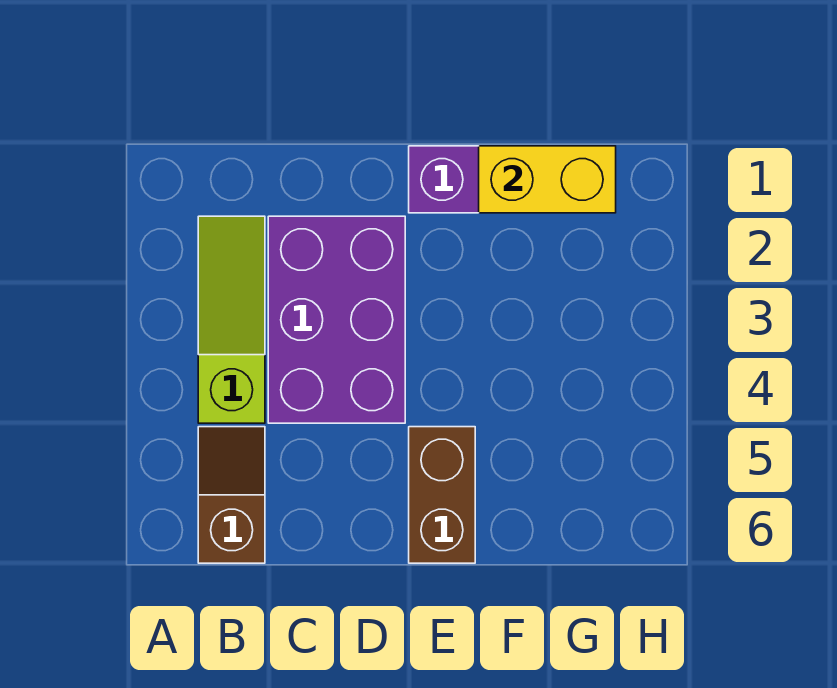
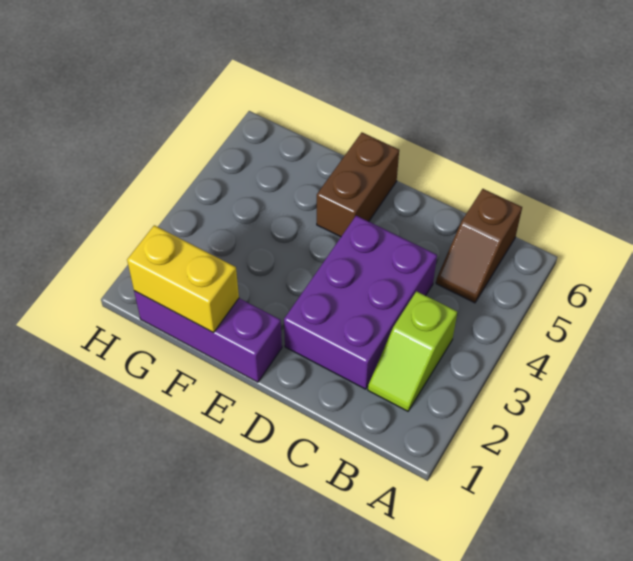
lime 1x3 slope [198,216,265,423] -> lime 1x2 slope [368,291,457,411]

